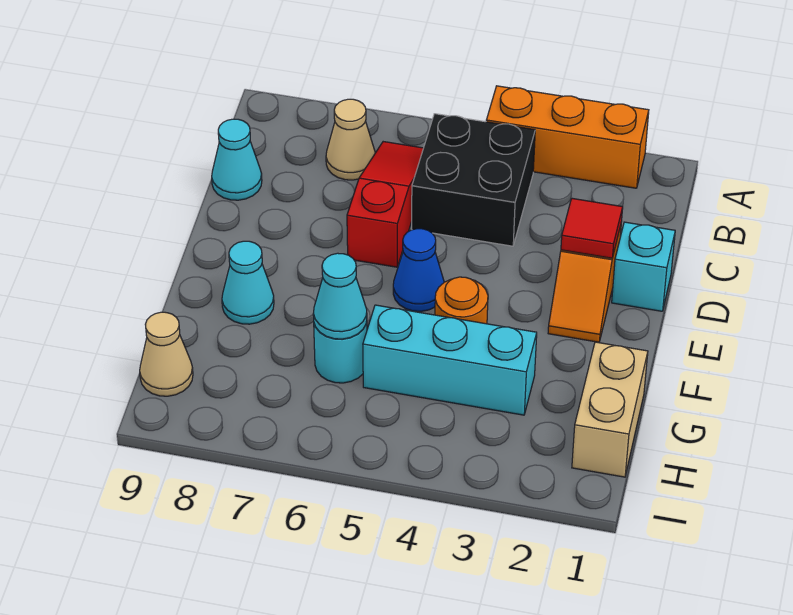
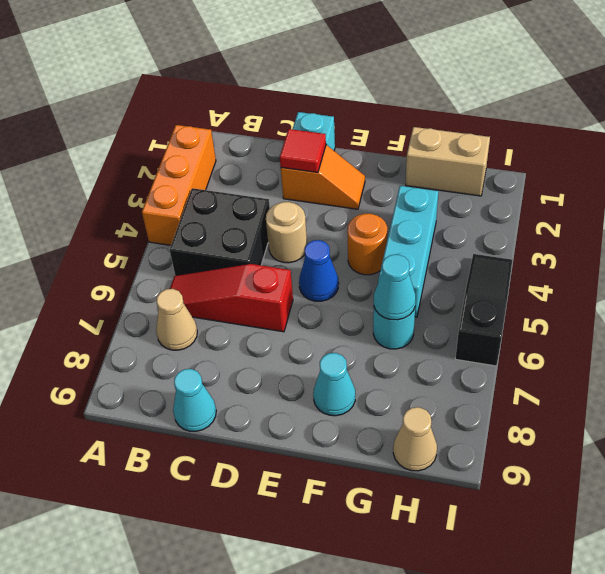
none -> tan 1x1 round brick [266,202,307,263]
none -> black 1x3 slope [455,254,512,366]

